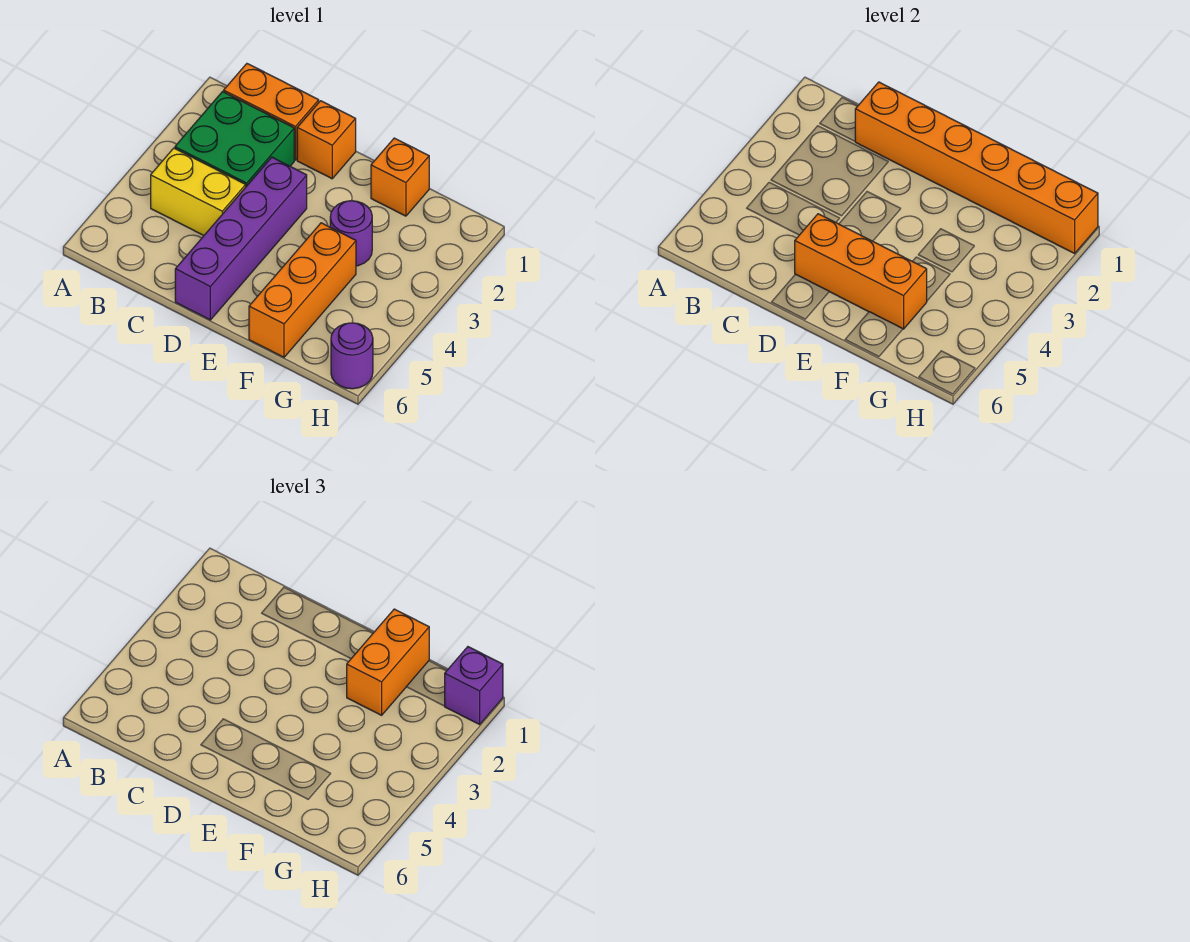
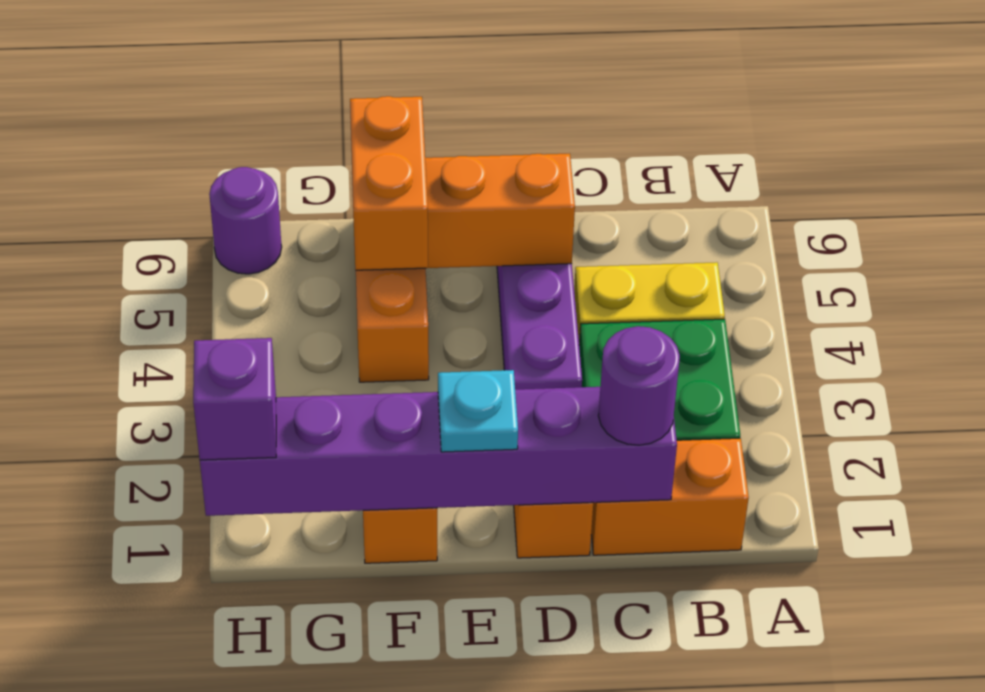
orange 1x6 brick [855,82,1098,253] -> purple 1x6 brick [200,387,677,516]
none -> cyan 1x1 plate [438,370,518,452]
orange 1x2 brick [347,609,429,715] -> orange 1x2 brick moved to [350,96,428,270]
purple 1x1 round brick [330,201,372,266] -> purple 1x1 round brick moved to [598,326,680,445]

